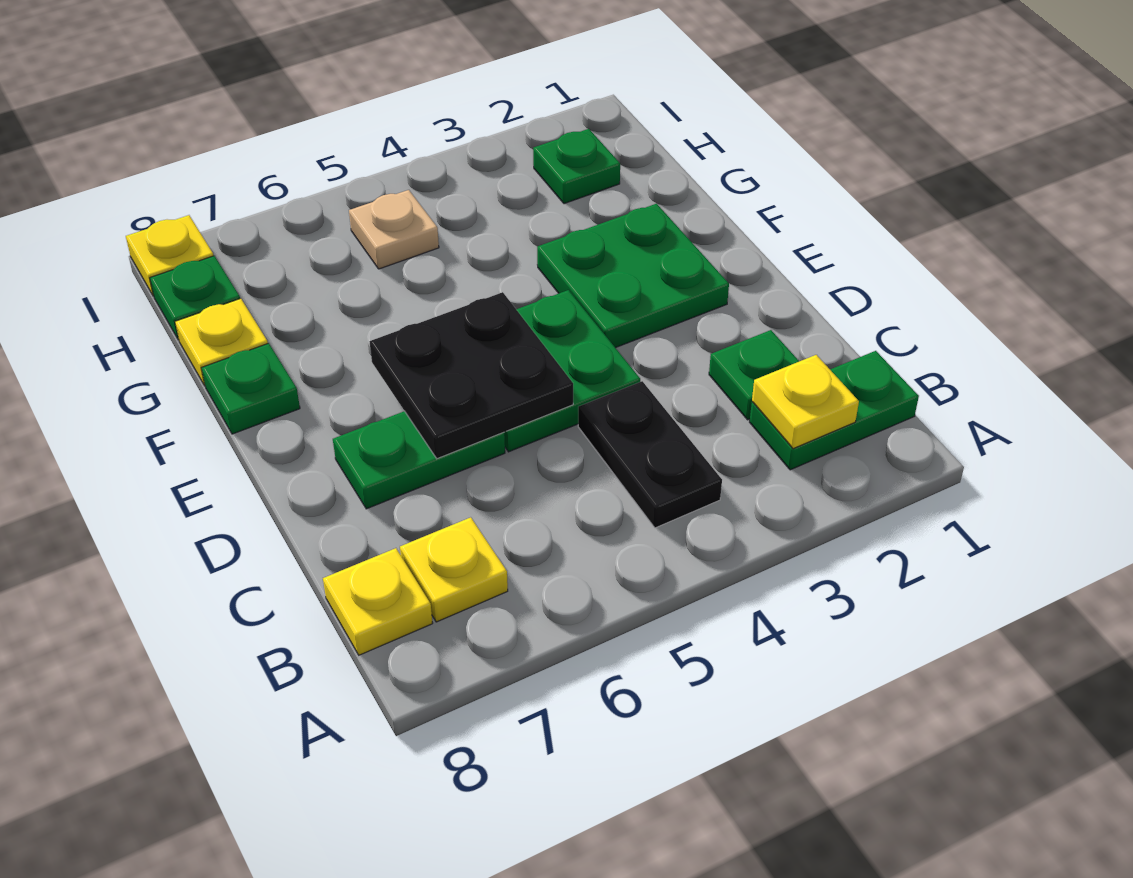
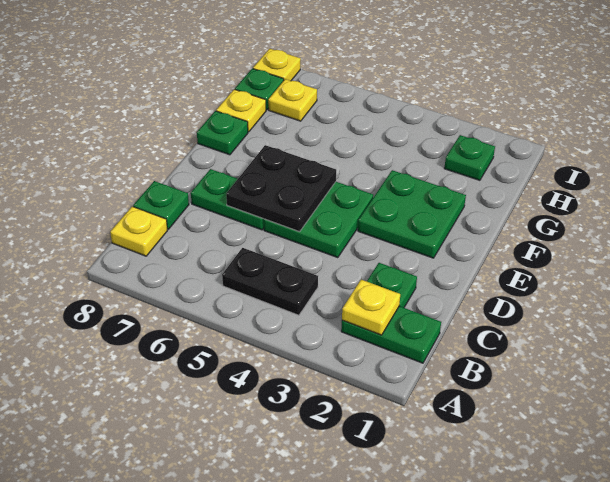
black 1x2 plate [578,381,722,528] -> black 1x2 plate turned to [222,248,318,315]
yellow 1x1 plate [400,517,508,622] -> yellow 1x1 plate moved to [268,79,317,121]
none -> green 1x1 plate [133,181,189,229]
tan 1x1 plate [349,190,439,269] -> none

